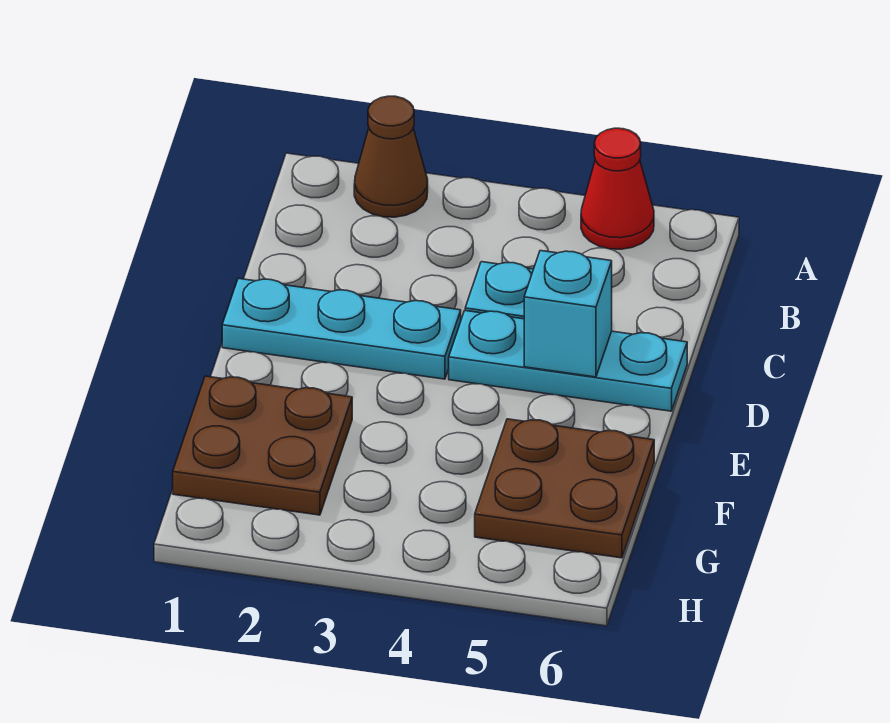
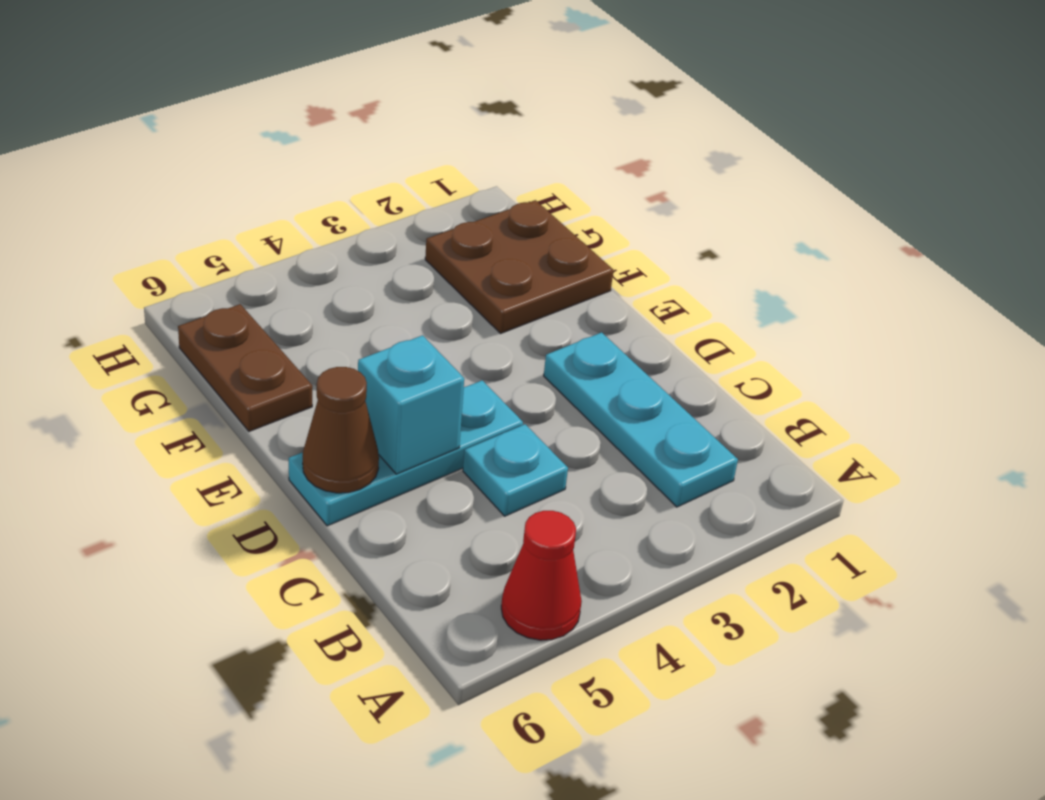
brown 1x1 cone [354,96,428,217] -> brown 1x1 cone moved to [303,367,379,493]
cyan 1x3 plate [222,278,461,379] -> cyan 1x3 plate turned to [544,332,738,507]
brown 2x2 plate [475,419,654,558] -> brown 1x2 plate [178,304,312,431]

